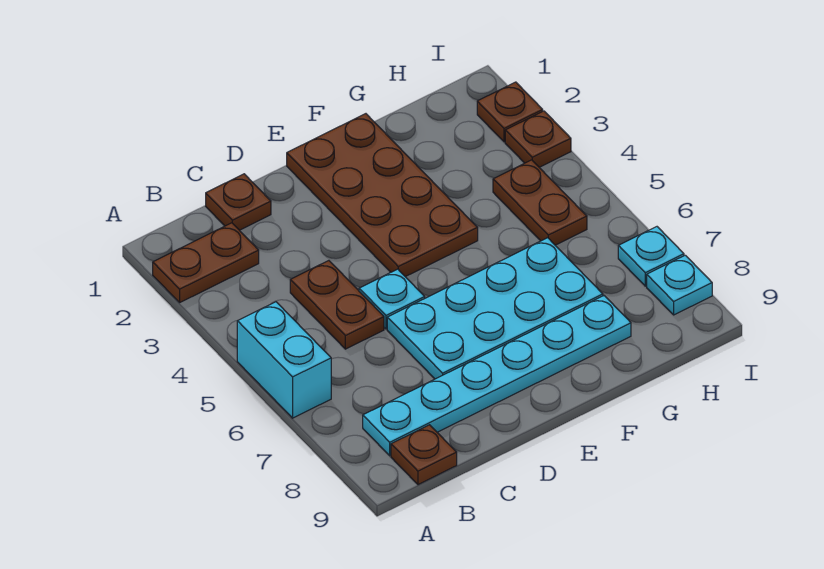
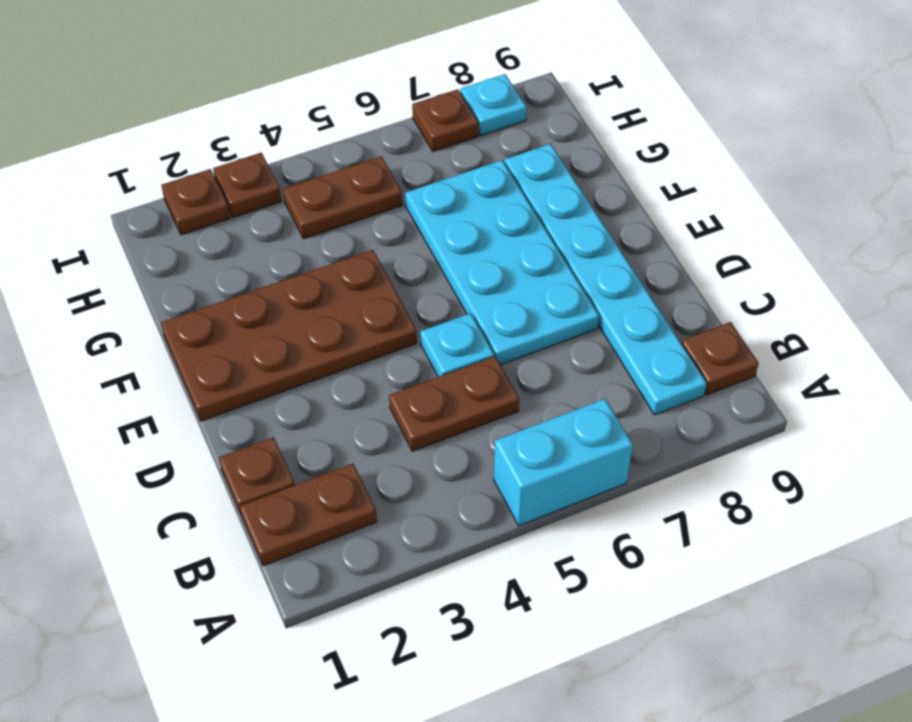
brown 1x2 plate [153,223,259,302] -> brown 1x2 plate turned to [240,464,377,566]
cyan 1x1 plate [618,227,684,286] -> brown 1x1 plate [412,89,479,151]

